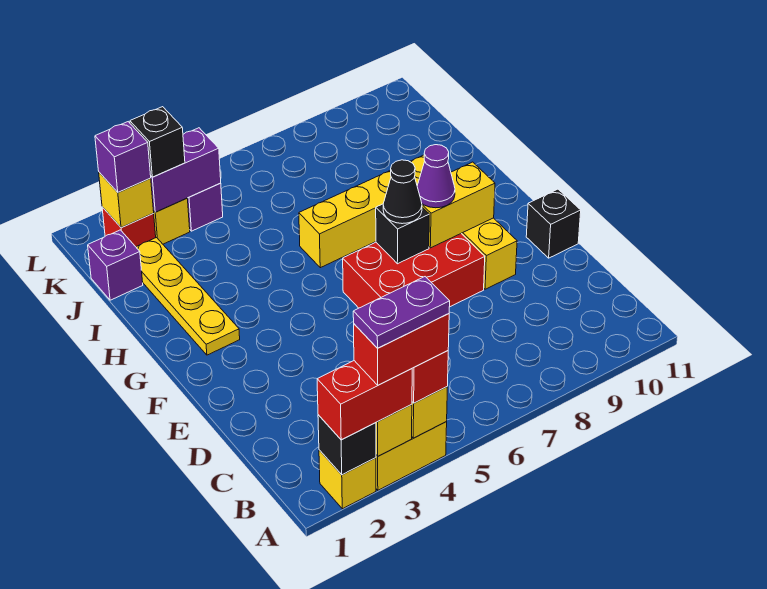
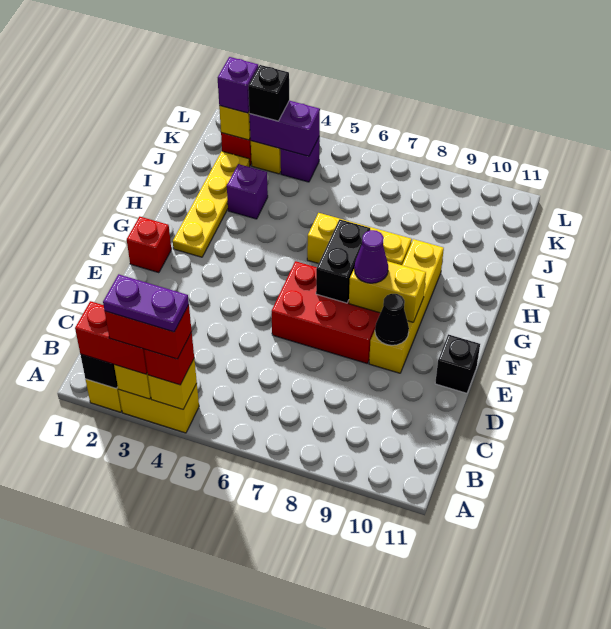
none -> red 1x1 brick [127,217,171,273]
black 1x1 brick [376,204,429,264] -> black 1x2 brick [316,219,370,303]
black 1x1 cone [383,160,422,224] -> black 1x1 cone moved to [375,294,409,345]
purple 1x1 brick [88,230,143,300] -> purple 1x1 brick moved to [227,164,268,219]

